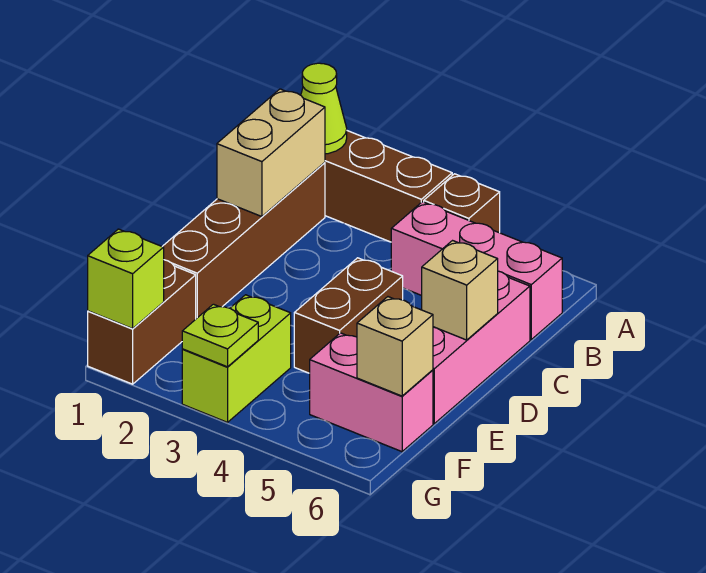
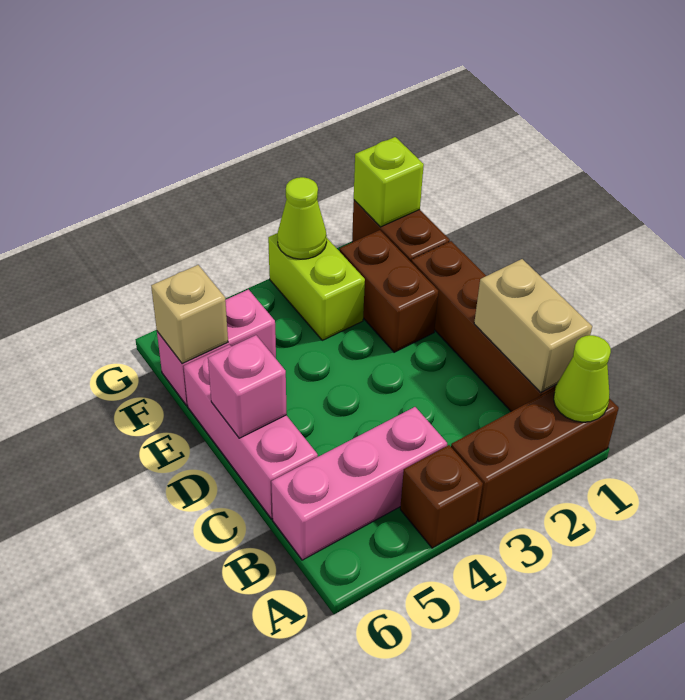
brown 1x2 brick [294,258,403,373] -> brown 1x2 brick moved to [339,230,438,352]
tan 1x1 brick [422,241,498,340] -> pink 1x1 brick [208,335,287,438]
lime 1x1 plate [182,304,258,367] -> lime 1x1 cone [277,177,327,259]

